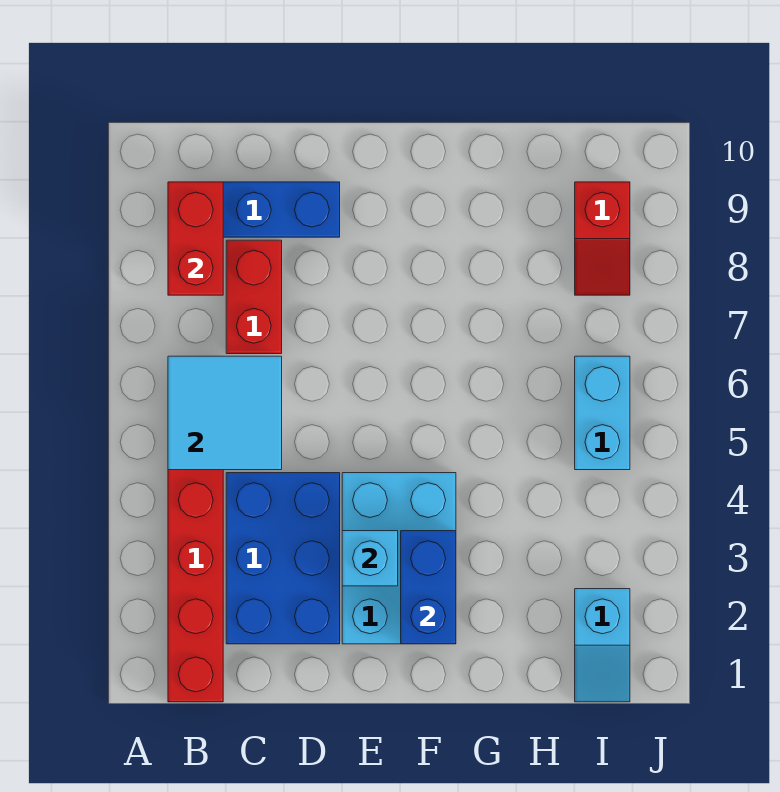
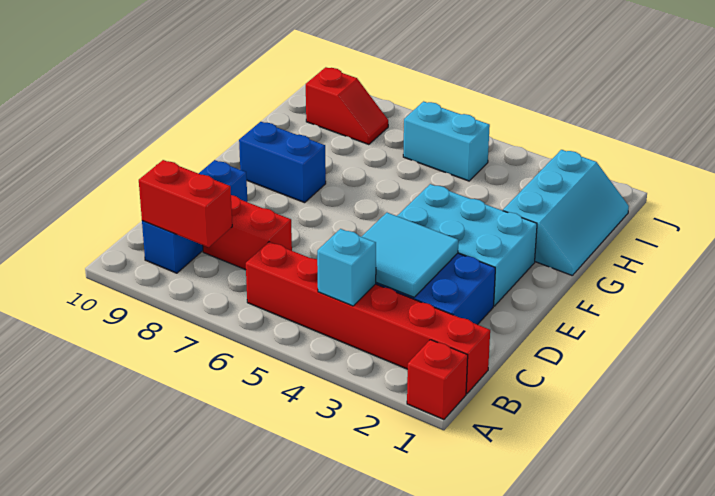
none -> red 1x1 brick [407,340,468,420]
cyan 2x2 tile [168,356,282,470] -> cyan 2x2 tile moved to [362,213,458,297]
cyan 1x1 brick [342,531,398,586] -> cyan 1x1 brick moved to [317,229,376,306]
blue 1x2 brick [401,531,456,644] -> blue 1x2 brick moved to [239,122,326,203]
cyan 1x2 slope [575,589,630,702] -> cyan 2x3 slope [503,150,629,275]

